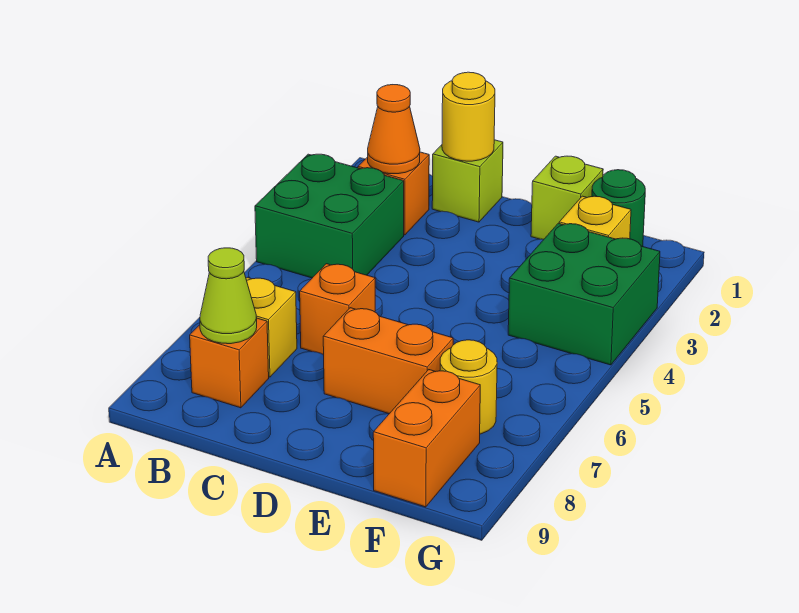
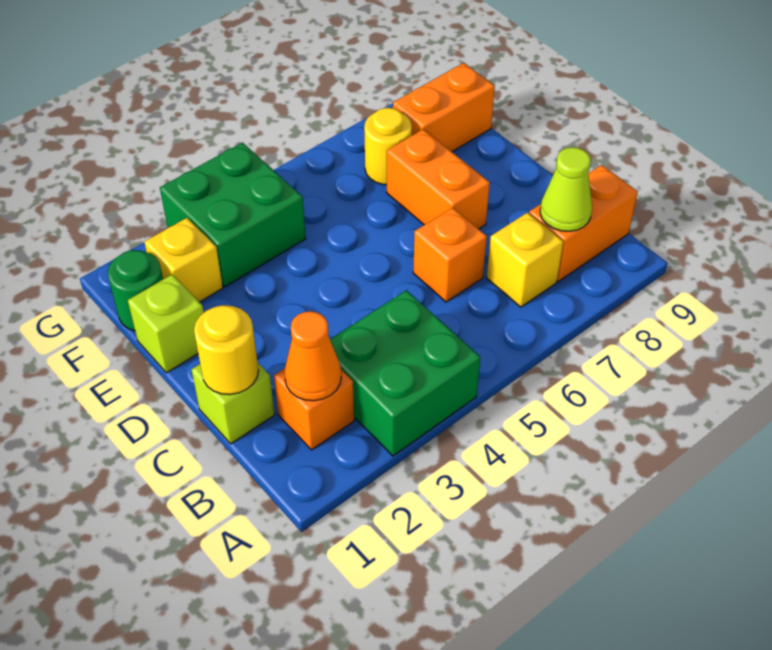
orange 1x1 brick [190,318,269,408] -> orange 1x2 brick [529,165,638,281]

